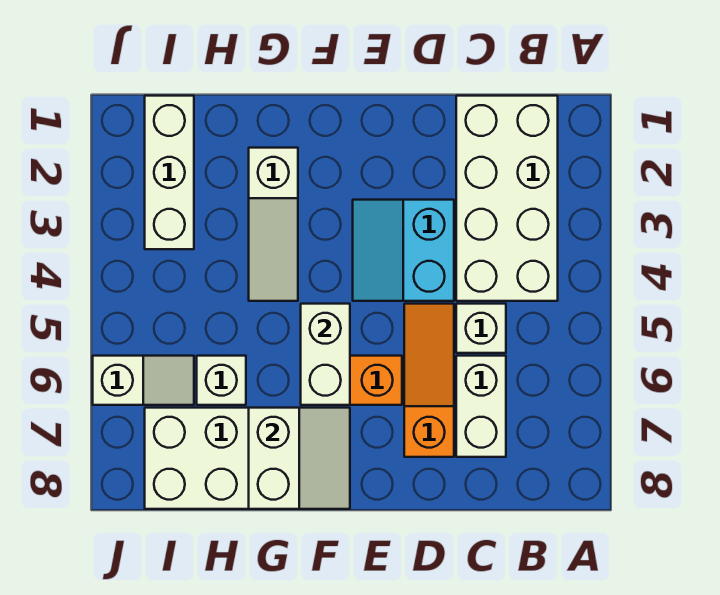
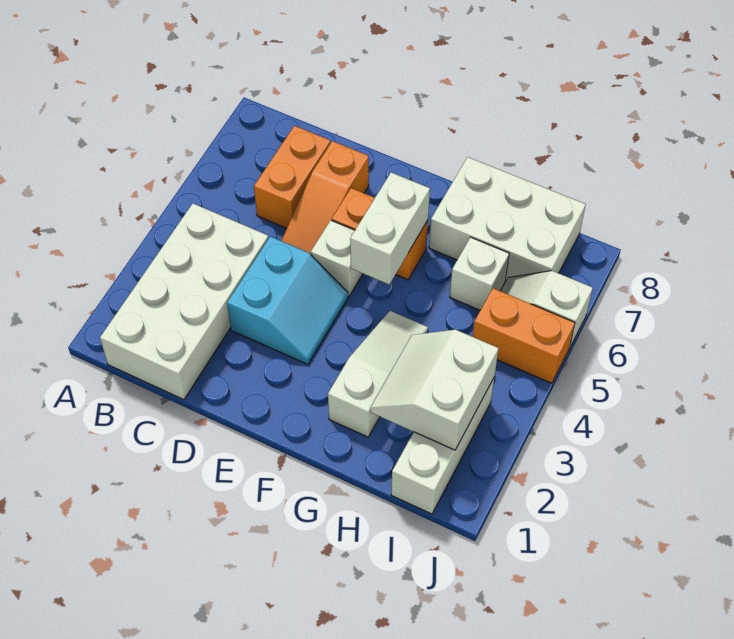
white 1x1 brick [456,304,506,353] -> white 1x1 brick moved to [311,220,363,296]
white 1x2 brick [456,356,506,457] -> orange 1x2 brick [254,126,331,228]
white 2x2 slope [249,408,350,509] -> white 2x2 slope moved to [370,330,499,450]
none -> orange 1x2 brick [473,288,575,383]

